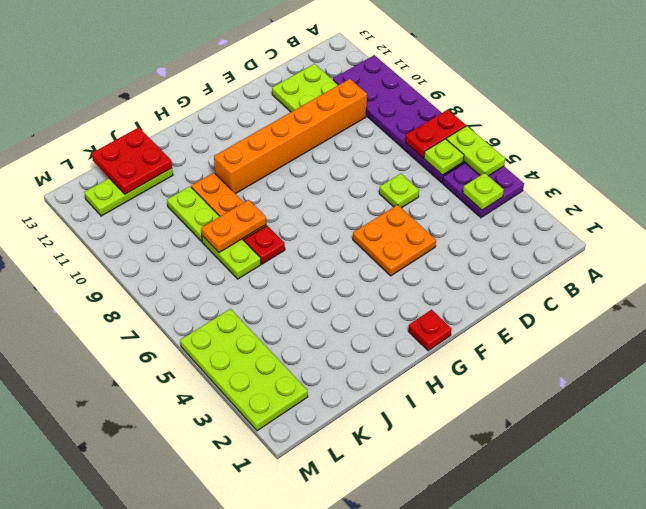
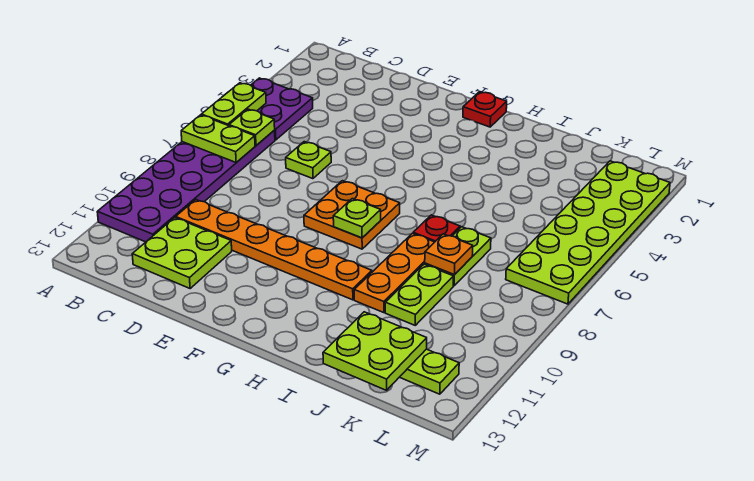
red 1x2 plate [405,110,466,158] -> lime 1x2 plate [181,115,255,162]
lime 1x1 plate [463,173,504,210] -> lime 1x1 plate moved to [333,199,381,238]
orange 1x6 brick [214,79,367,194] -> orange 1x6 plate [176,200,372,300]
orange 2x2 plate [353,205,436,276] -> orange 2x2 plate moved to [304,181,400,249]
orange 1x2 plate [201,200,266,253] -> orange 1x1 plate [425,234,473,275]
red 2x2 plate [92,127,172,194] -> lime 2x2 plate [323,312,427,390]
lime 2x4 plate [180,309,308,431] -> lime 2x6 plate [506,161,670,304]

